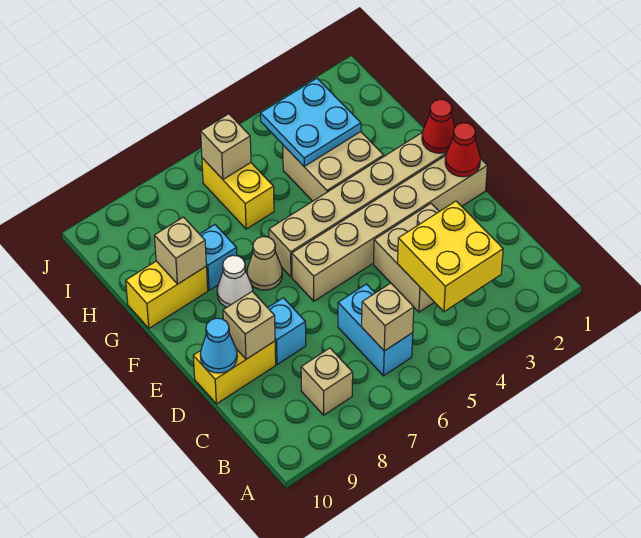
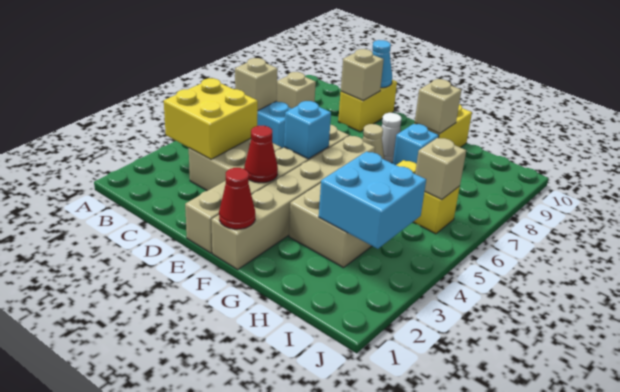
cyan 1x1 brick [268,298,306,365] -> cyan 1x1 brick moved to [284,101,331,159]
red 1x1 cone [445,123,480,177] -> red 1x1 cone moved to [244,126,278,183]
cyan 2x2 plate [260,78,361,166] -> cyan 2x2 brick [319,151,426,249]

